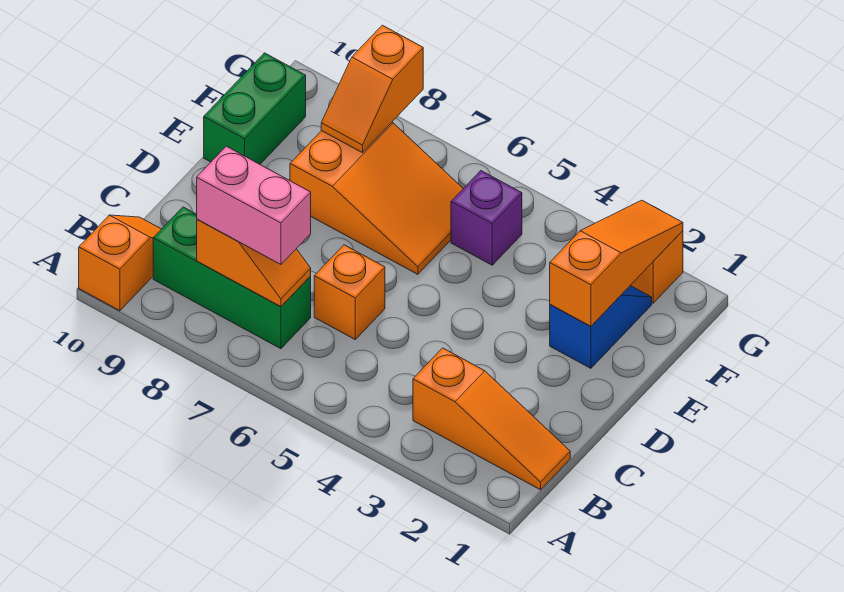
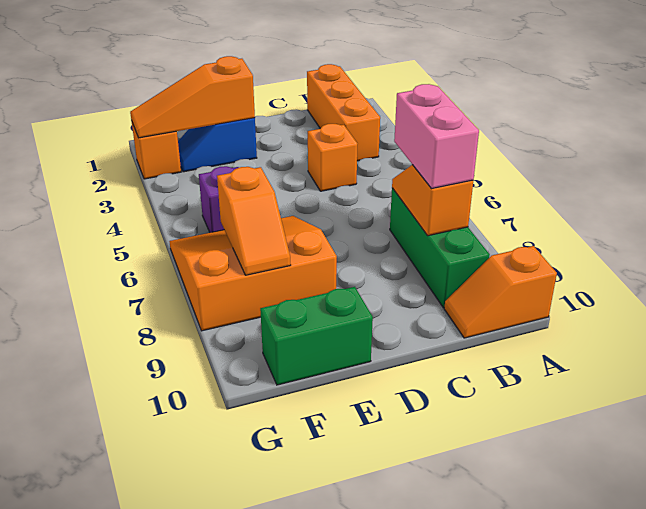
orange 1x3 slope [413,348,570,490] -> orange 1x3 brick [307,64,380,161]
orange 1x1 brick [314,245,385,339] -> orange 1x1 brick moved to [308,124,358,191]
orange 2x3 slope [290,122,463,274] -> orange 3x3 slope [169,216,337,331]
orange 1x2 slope [321,25,423,153] -> orange 1x2 slope turned to [217,167,291,275]

